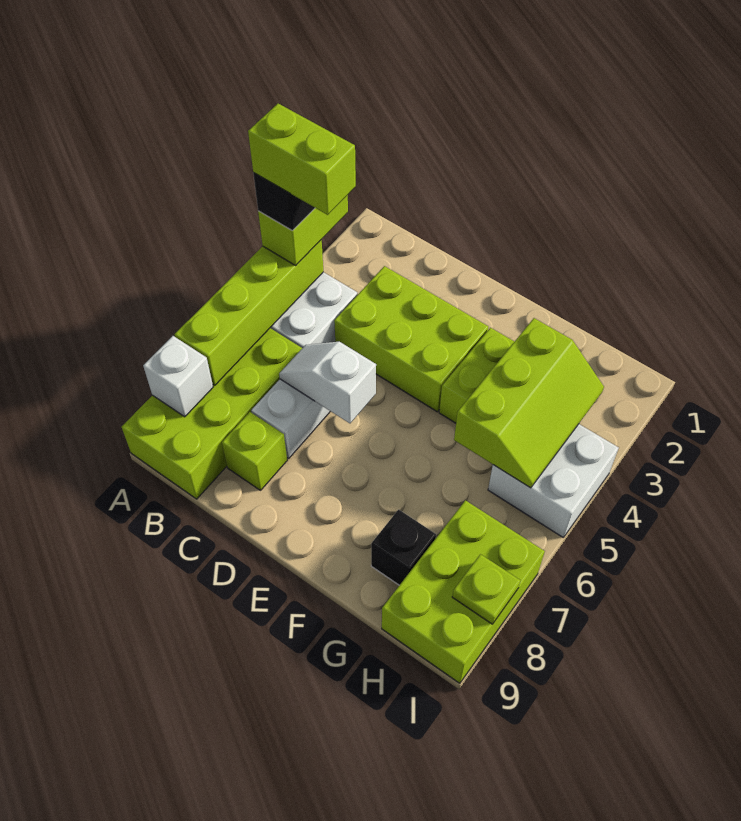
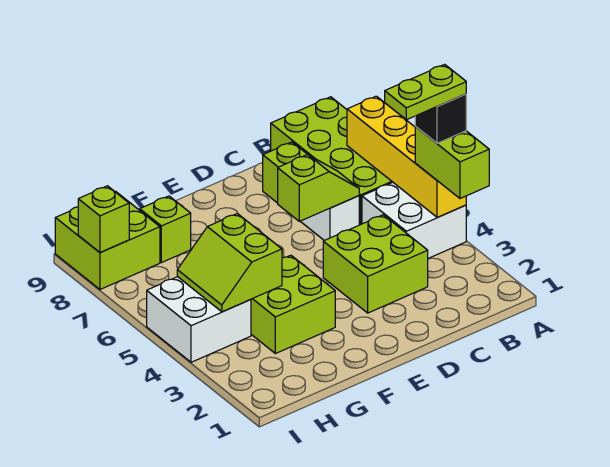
lime 1x4 brick [175,240,323,385] -> yellow 1x4 brick [347,96,466,218]
lime 1x2 brick [248,104,356,215] -> lime 1x2 plate [385,64,466,120]
white 1x1 brick [143,336,213,417] -> none
lime 2x3 brick [334,266,488,412] -> lime 2x2 brick [323,215,428,313]
white 1x2 slope [279,342,376,423] -> lime 1x2 slope [278,155,359,221]
lime 2x3 slope [454,318,604,488] -> lime 2x2 slope [177,214,282,312]
black 1x1 brick [371,510,436,585] -> lime 1x1 brick [140,196,191,263]
lime 2x3 brick [382,500,545,683] -> lime 2x2 brick [55,191,160,289]
lime 1x1 plate [452,554,521,624] -> lime 1x1 brick [78,186,129,253]

